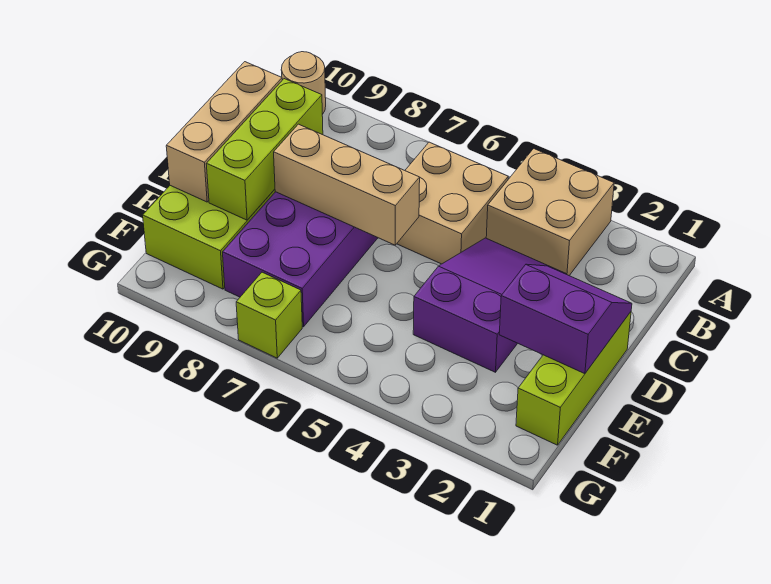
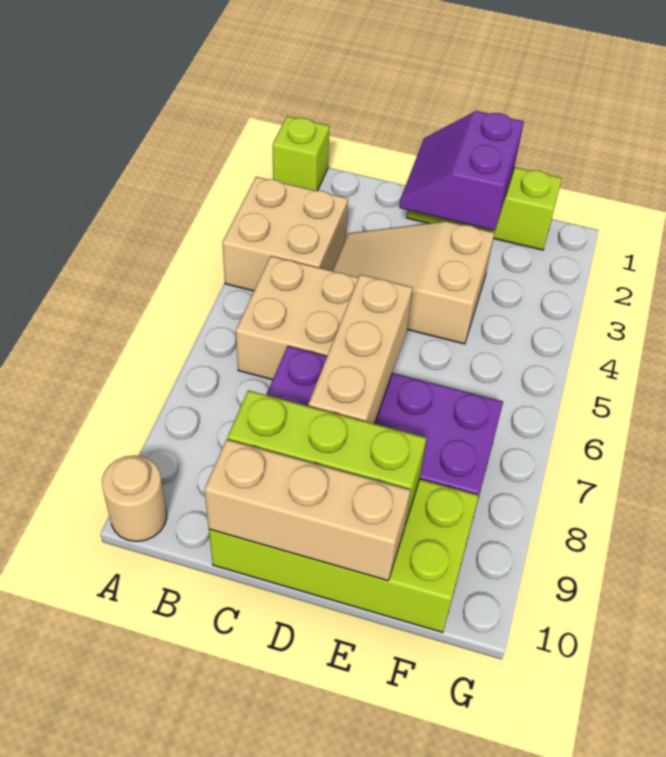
purple 2x3 slope [413,238,566,372] -> tan 2x3 slope [333,221,494,344]
lime 1x1 brick [236,272,302,358] -> lime 1x1 brick moved to [273,116,329,191]

